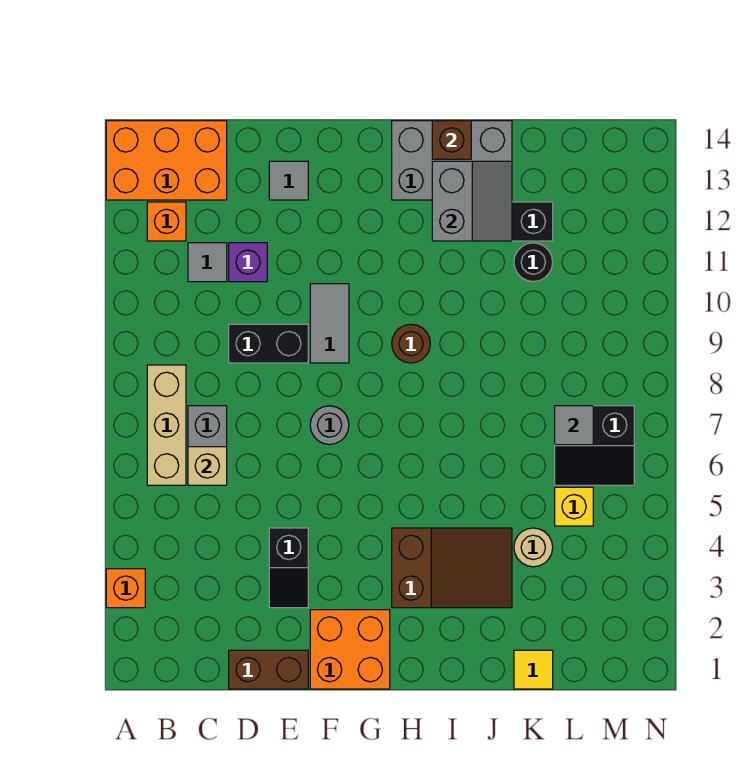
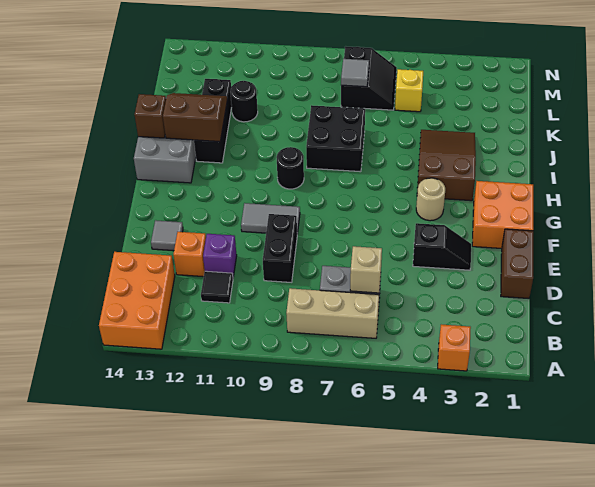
orange 1x1 brick [147,202,186,241] -> orange 1x1 brick moved to [173,232,206,277]
grey 1x1 tile [188,243,227,282] -> black 1x1 tile [201,271,233,303]
grey 1x1 round brick [310,406,349,445] -> none
brown 1x1 round brick [392,324,430,363] -> black 1x1 round brick [276,147,304,189]
none -> black 2x2 brick [306,105,365,172]
grey 2x2 slope [432,161,512,241] -> brown 2x2 slope [163,93,227,142]
yellow 1x1 tile [514,650,553,689] -> none
tan 1x1 round brick [514,528,553,567] -> tan 1x1 round brick moved to [416,178,445,221]

